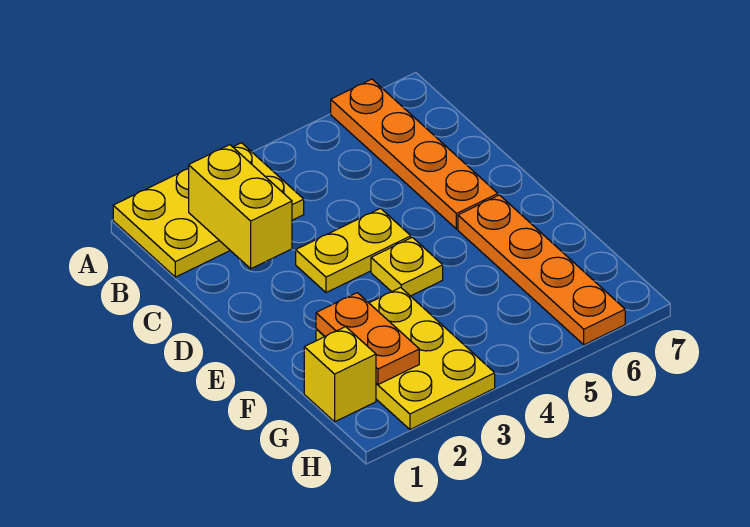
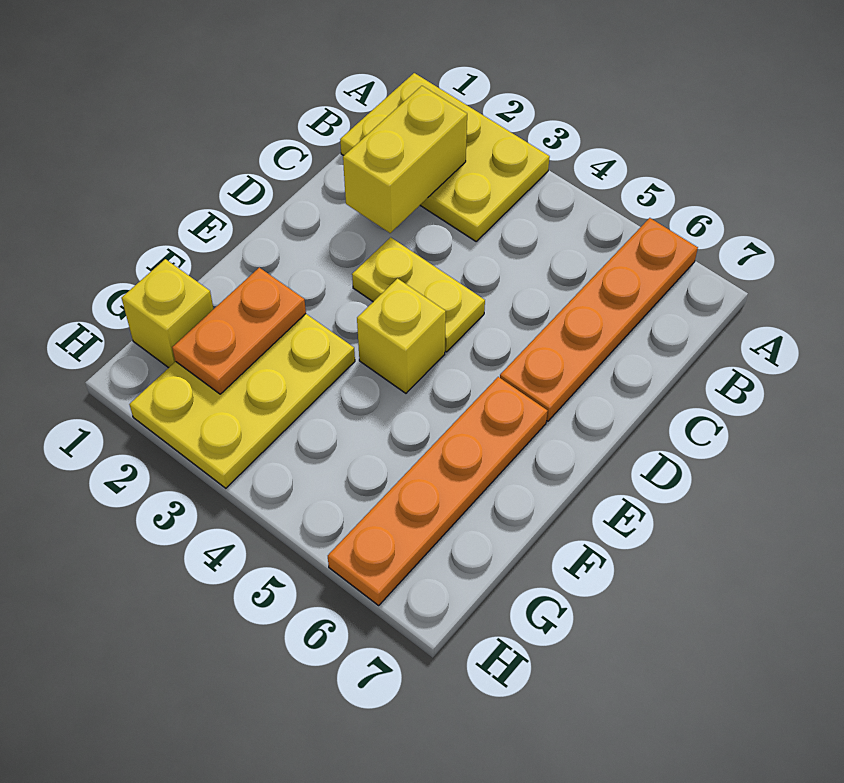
yellow 1x1 plate [371,237,443,296] -> yellow 1x1 brick [357,279,446,393]

